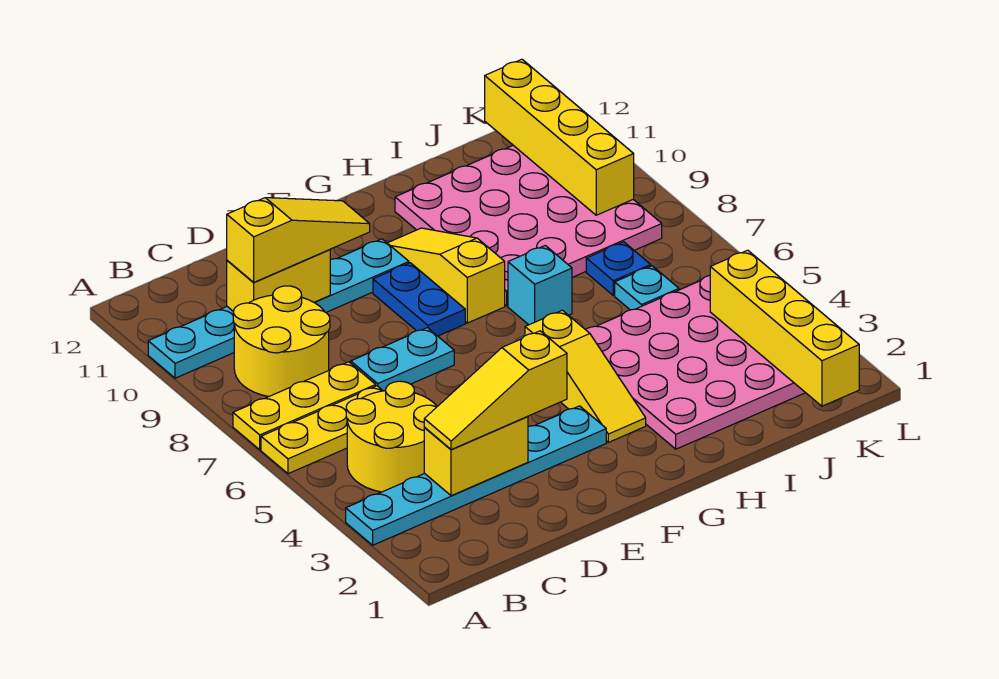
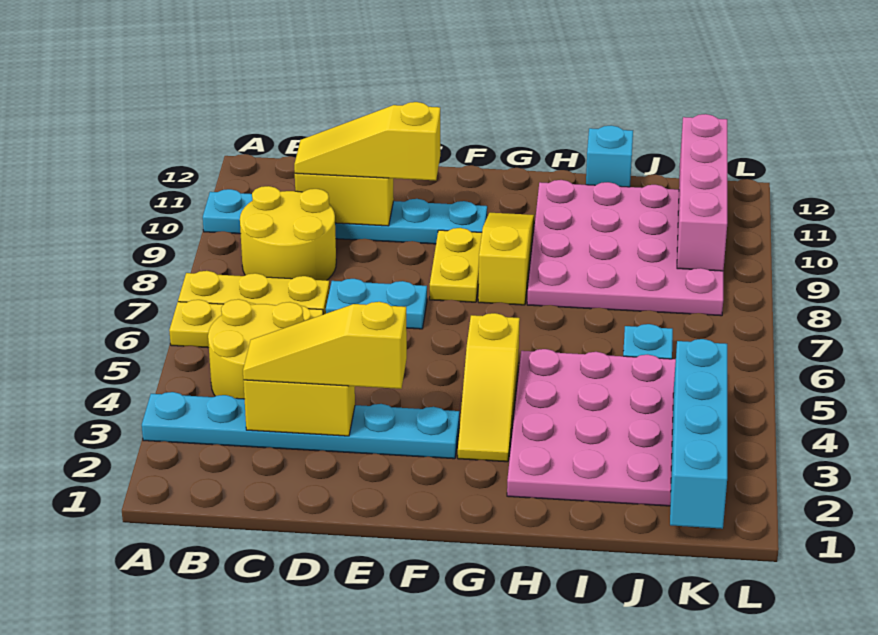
yellow 1x3 slope [227,198,370,282] -> yellow 1x3 slope turned to [294,102,440,180]
blue 1x2 plate [373,263,465,336] -> yellow 1x2 plate [430,228,482,302]
cyan 1x1 brick [508,246,572,325] -> cyan 1x1 brick moved to [586,125,633,187]
blue 1x1 plate [586,242,651,296] -> none
yellow 1x4 brick [710,250,859,406] -> cyan 1x4 brick [670,339,727,529]
yellow 1x4 brick [485,59,634,215] -> pink 1x4 brick [677,114,727,271]

